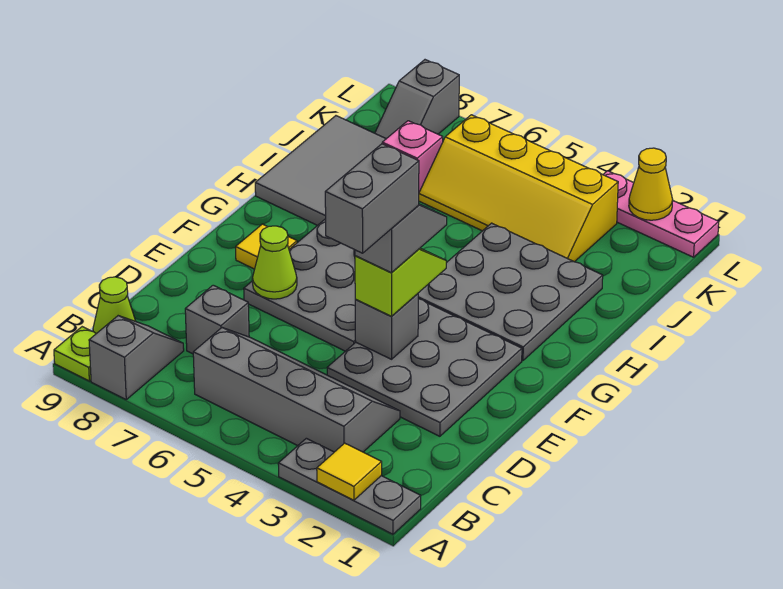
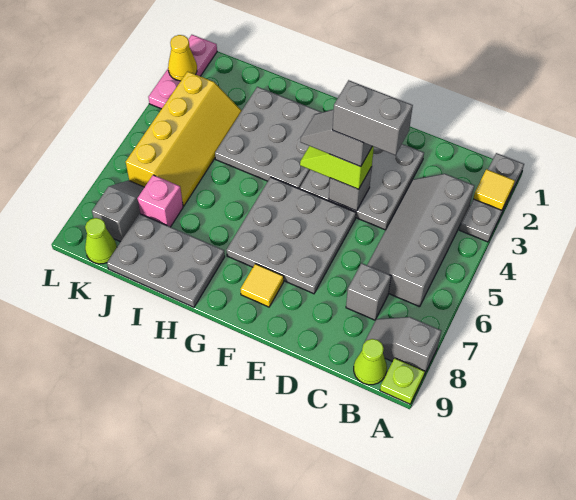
lime 1x1 cone [253,226,297,299] -> lime 1x1 cone moved to [85,218,117,264]
grey 2x3 tile [255,116,386,226] -> grey 2x3 plate [107,214,225,307]
grey 1x2 slope [375,60,459,139] -> grey 1x2 slope turned to [92,180,144,242]

